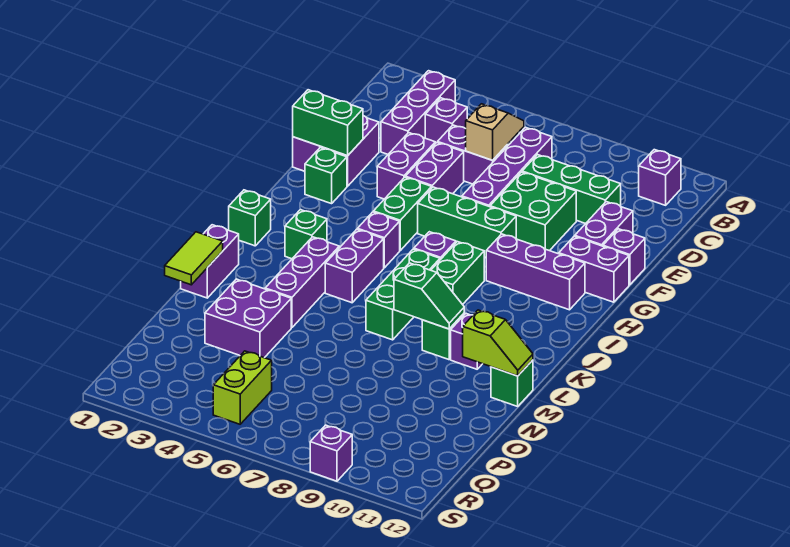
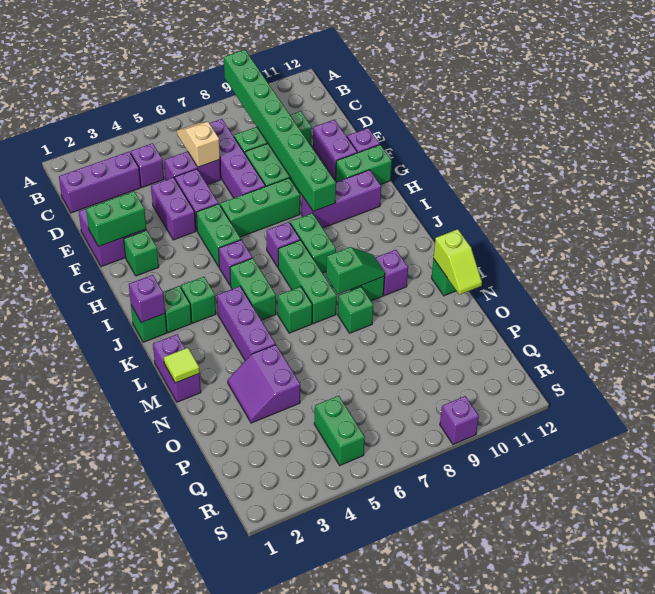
none -> green 1x8 brick [224,50,336,211]
purple 1x3 brick [381,71,455,154] -> purple 1x3 brick turned to [59,152,141,213]
purple 1x1 brick [639,150,681,205] -> purple 1x1 brick moved to [129,275,165,323]
purple 1x2 brick [558,236,629,302] -> green 1x2 brick [336,145,392,185]
none -> green 1x1 brick [163,286,192,333]
purple 1x2 brick [325,229,384,303] -> green 1x2 brick [230,258,276,320]
none -> green 1x1 brick [278,286,312,333]
lime 1x2 tile [165,232,223,285] -> lime 1x1 tile [164,348,200,383]
none -> green 1x1 brick [338,287,373,333]
lime 1x2 slope [463,310,533,376] -> lime 1x2 slope turned to [433,229,482,295]
purple 2x2 brick [205,279,291,358] -> purple 2x2 slope [228,345,300,423]
lime 1x2 brick [213,351,272,424] -> green 1x2 brick [314,396,365,465]

